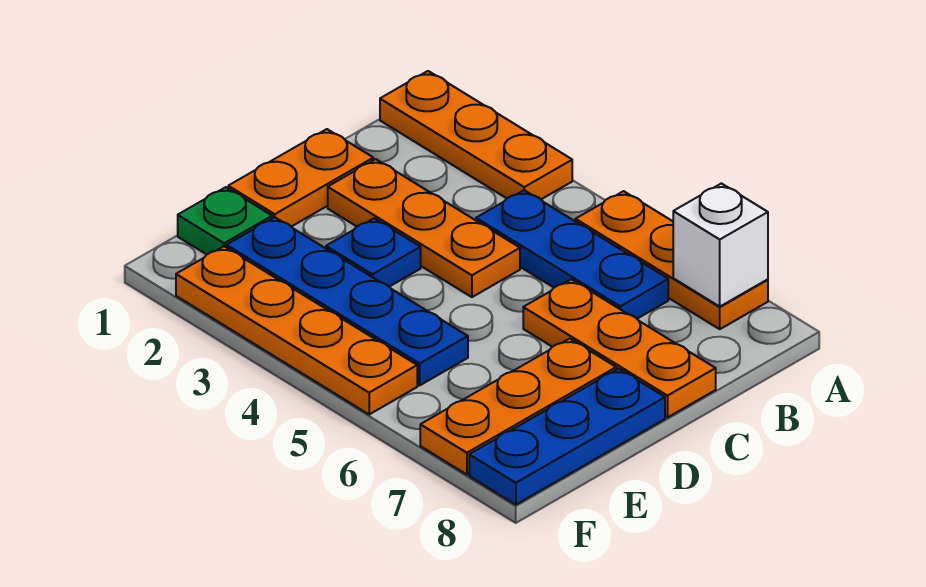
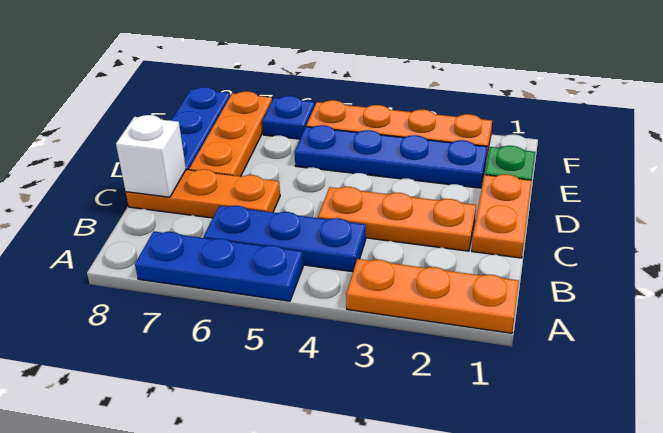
orange 1x3 plate [575,191,768,329] -> blue 1x3 plate [135,231,303,301]
white 1x1 brick [673,183,768,306] -> white 1x1 brick moved to [116,115,186,197]
blue 1x1 plate [326,218,421,287] -> blue 1x1 plate moved to [262,96,315,139]

